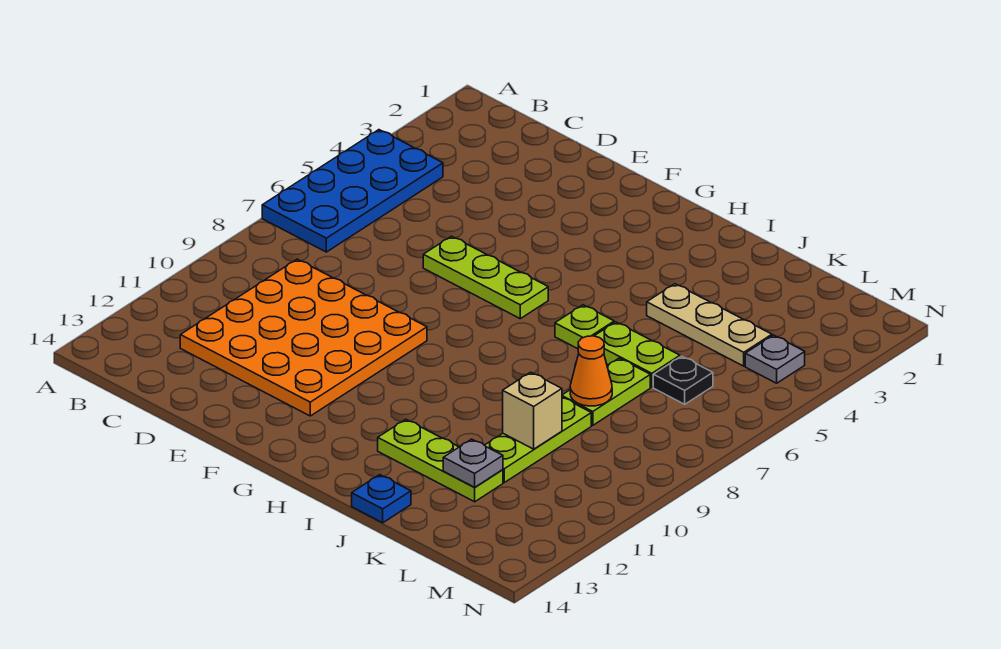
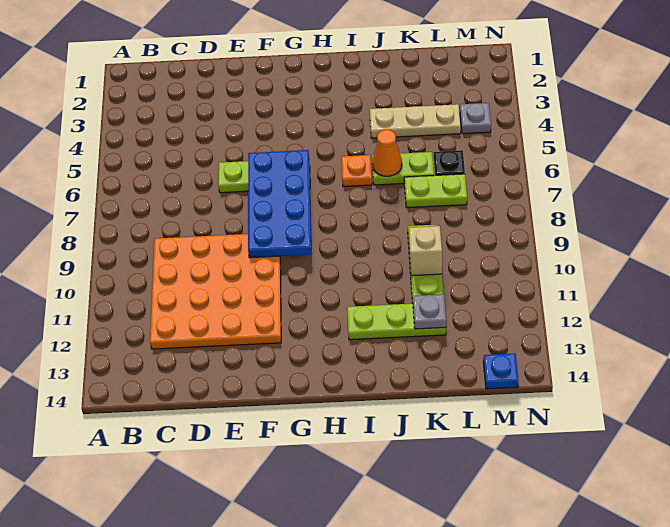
blue 2x4 plate [262,130,443,252] -> blue 2x4 plate moved to [248,150,312,258]
lime 1x1 plate [555,305,614,349] -> orange 1x1 plate [341,155,372,187]
blue 1x1 plate [352,475,411,523] -> blue 1x1 plate moved to [483,353,519,389]
lime 1x2 plate [562,358,650,425] -> lime 1x2 plate turned to [404,174,467,208]
orange 1x1 cone [570,336,612,406] -> orange 1x1 cone moved to [372,130,402,176]

